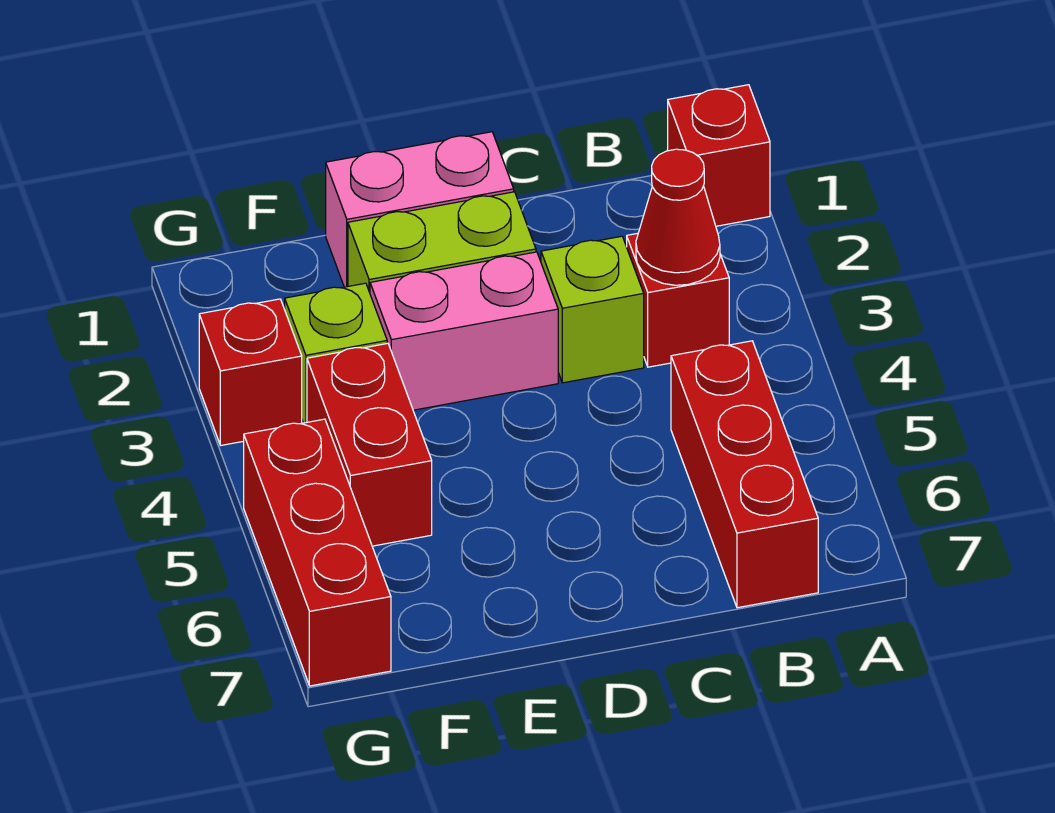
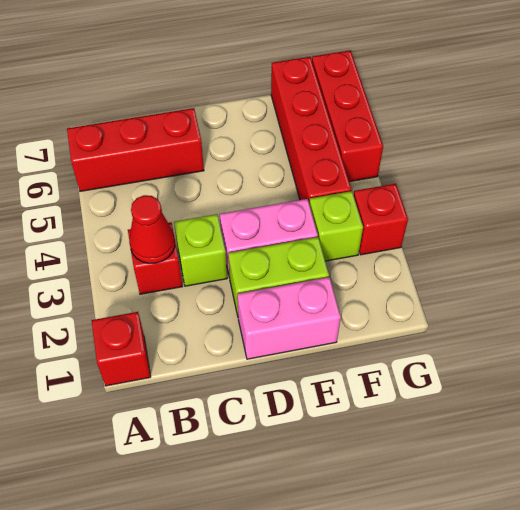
red 1x3 brick [671,341,818,608] -> red 1x3 brick turned to [67,108,204,191]
red 1x2 brick [307,343,432,546] -> red 1x4 brick [271,57,351,202]

